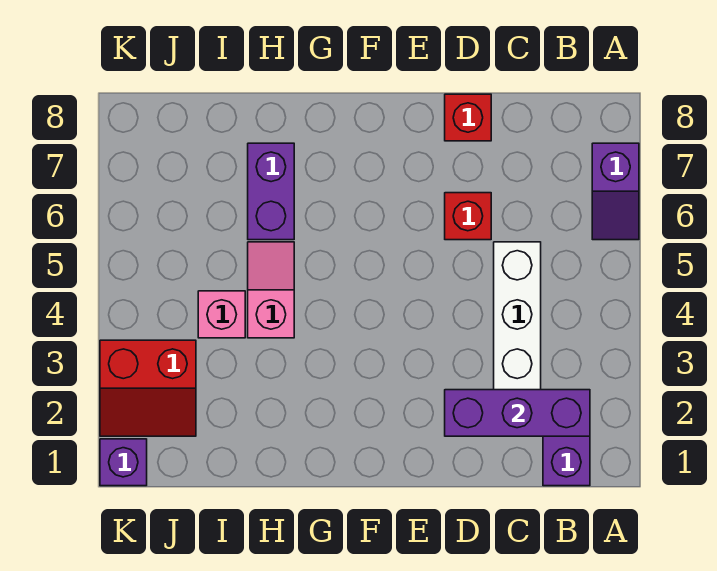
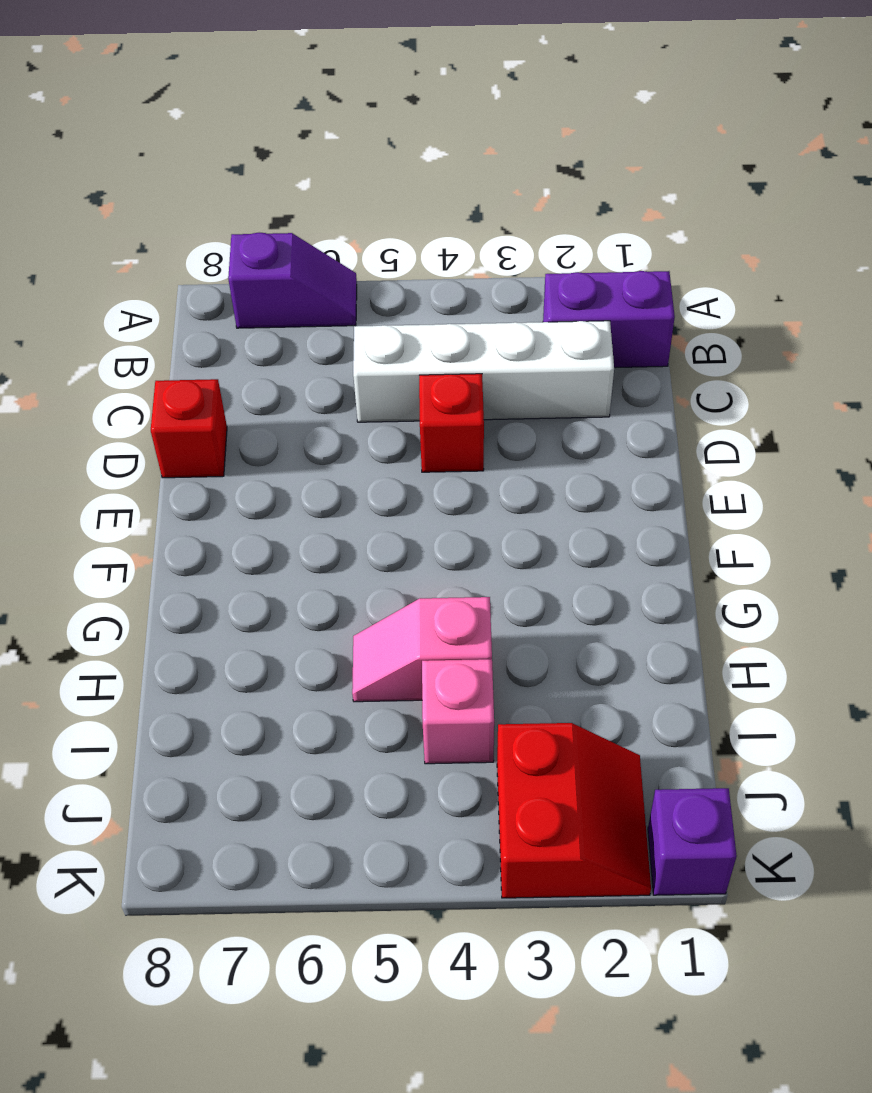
purple 1x3 brick [445,390,590,436] -> none
red 1x1 brick [445,193,491,240] -> red 1x1 brick moved to [419,374,484,472]
purple 1x2 brick [248,143,294,240] -> none

